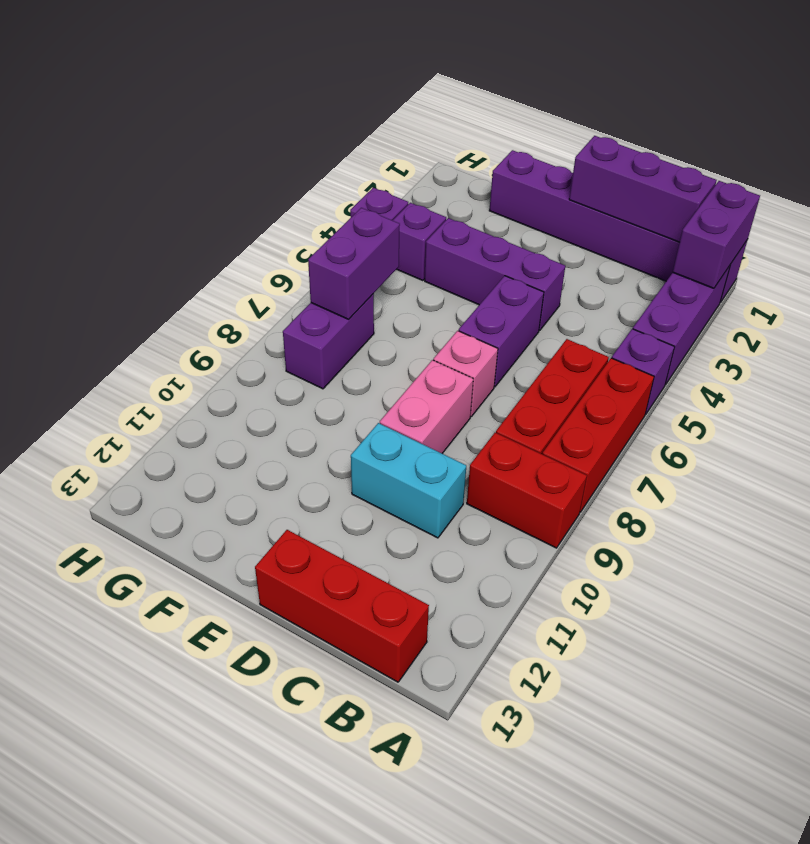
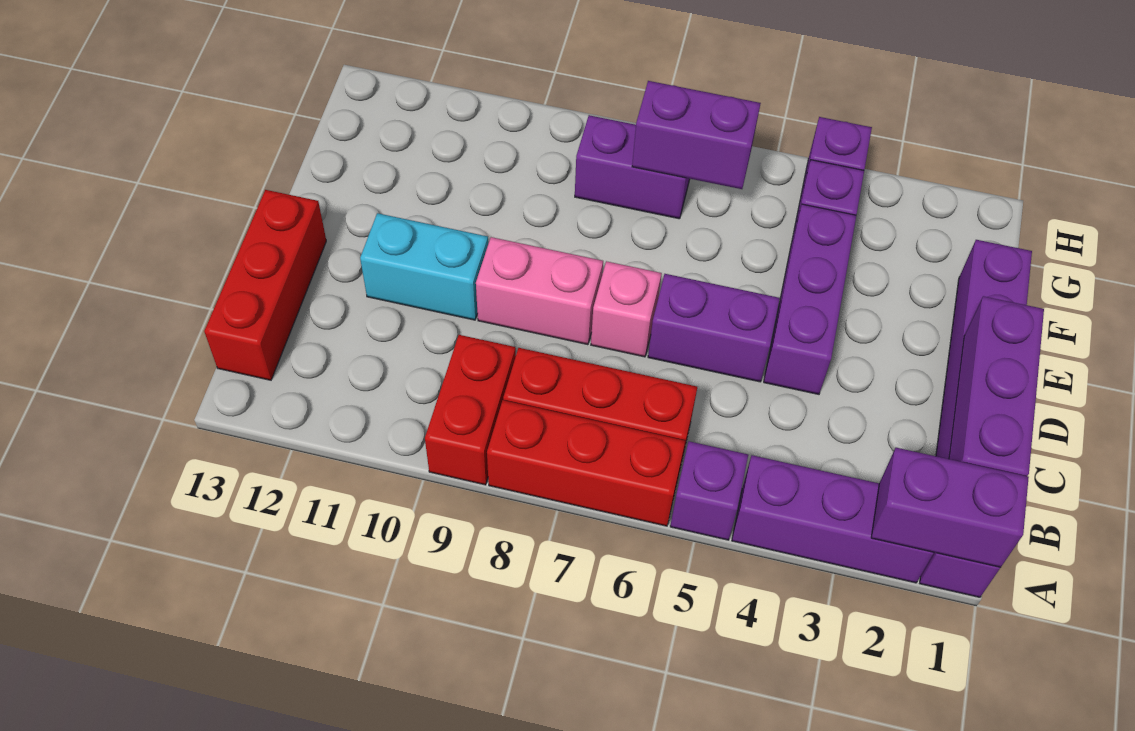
cyan 1x2 brick [351,423,466,538] -> cyan 1x2 brick turned to [360,213,488,320]

